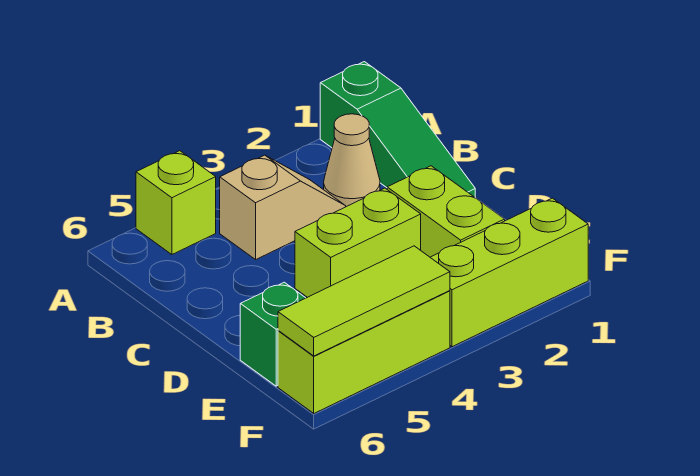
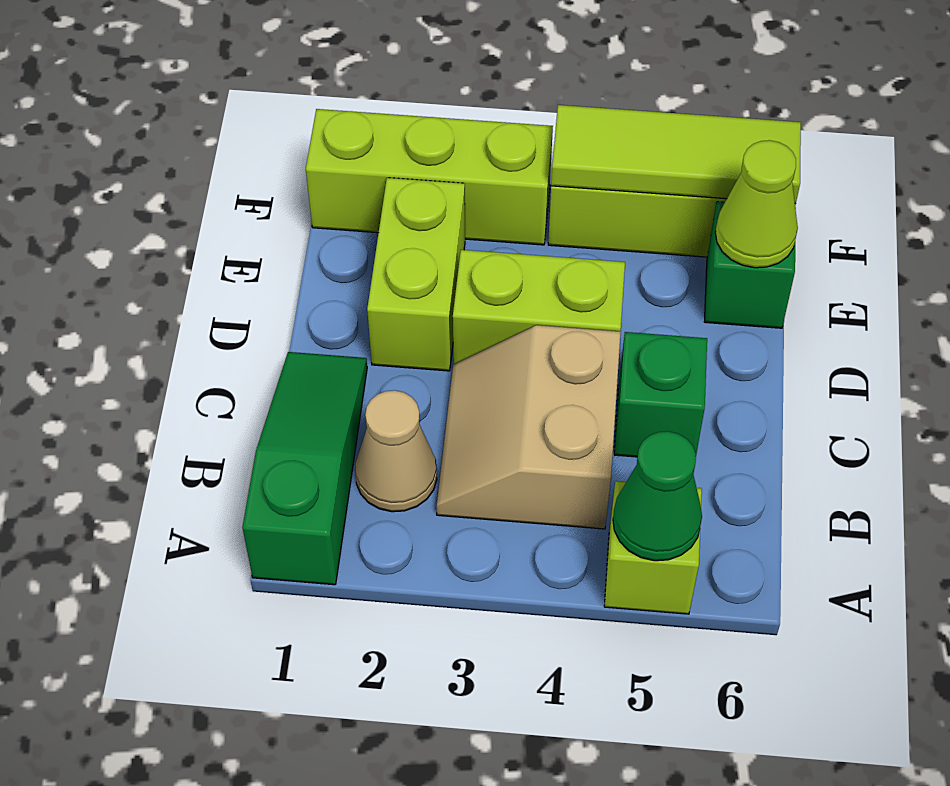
none -> green 1x1 cone [613,431,702,561]
tan 1x2 slope [220,155,346,260] -> tan 2x2 slope [436,325,621,529]
none -> green 1x1 brick [614,332,707,457]
none -> lime 1x1 cone [715,140,798,268]

